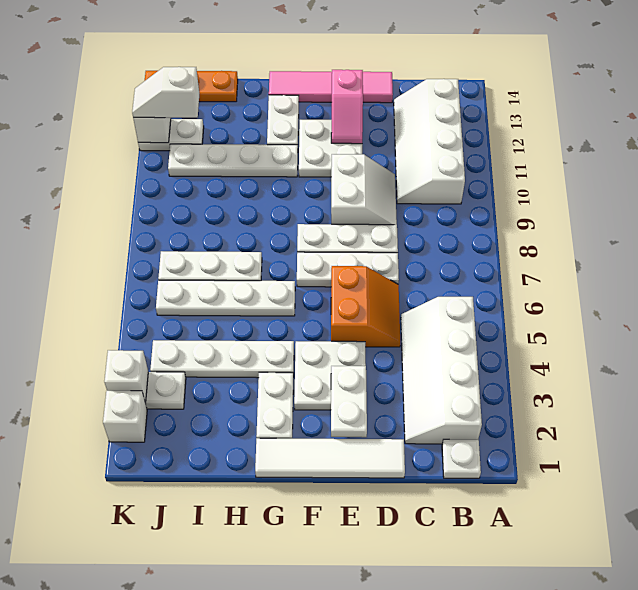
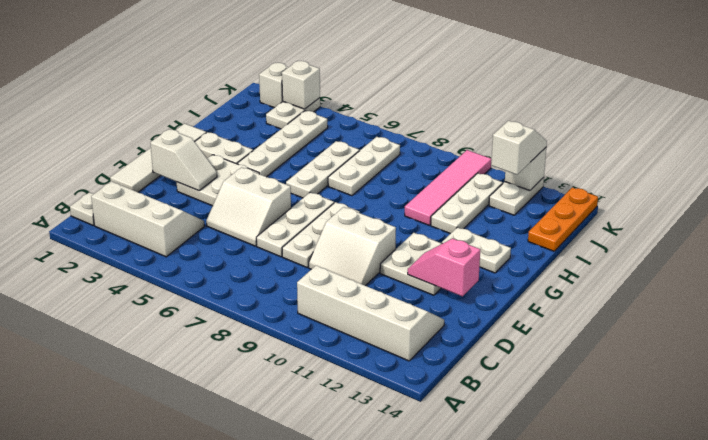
white 2x4 slope [401,297,482,444] -> white 2x3 slope [91,182,204,257]
orange 2x2 slope [331,266,400,347] -> white 2x2 slope [206,167,291,246]
pink 1x4 tile [269,71,393,103] -> pink 1x4 tile moved to [405,150,491,225]
white 1x2 plate [331,366,367,437] -> white 1x2 slope [150,129,217,191]
white 1x4 plate [156,280,295,316] -> white 1x3 plate [286,141,359,198]
white 1x4 plate [168,144,298,177] -> white 1x3 plate [431,173,503,234]

